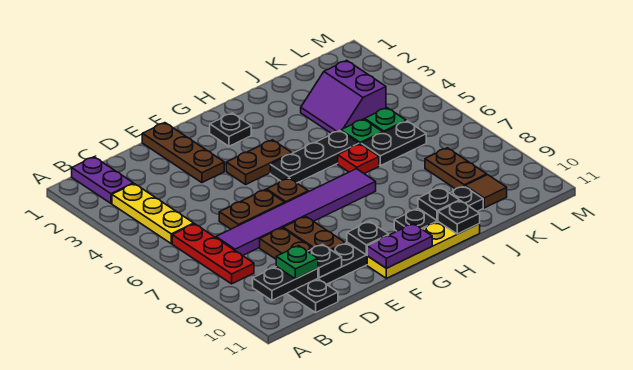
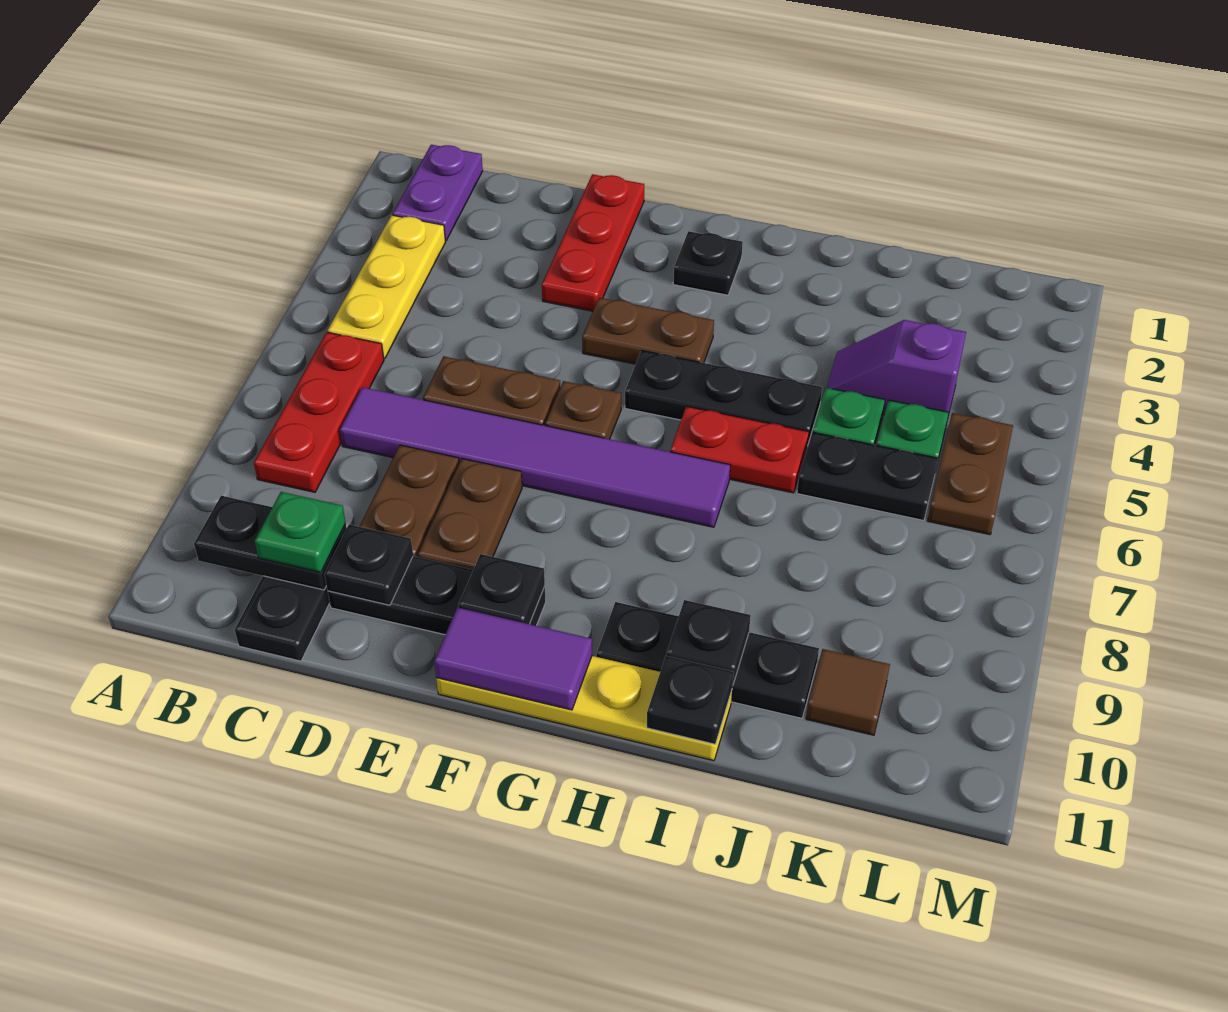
brown 1x3 plate [142,123,224,183] -> red 1x3 plate [542,174,644,311]
purple 1x2 plate [367,224,432,268] -> purple 1x2 tile [434,608,592,710]
red 1x1 plate [338,144,379,174] -> red 1x2 plate [670,406,809,493]
purple 2x2 slope [301,60,386,133] -> purple 1x2 slope [827,320,966,420]
brown 1x2 plate [425,148,487,189] -> brown 1x2 plate moved to [927,413,1013,535]

